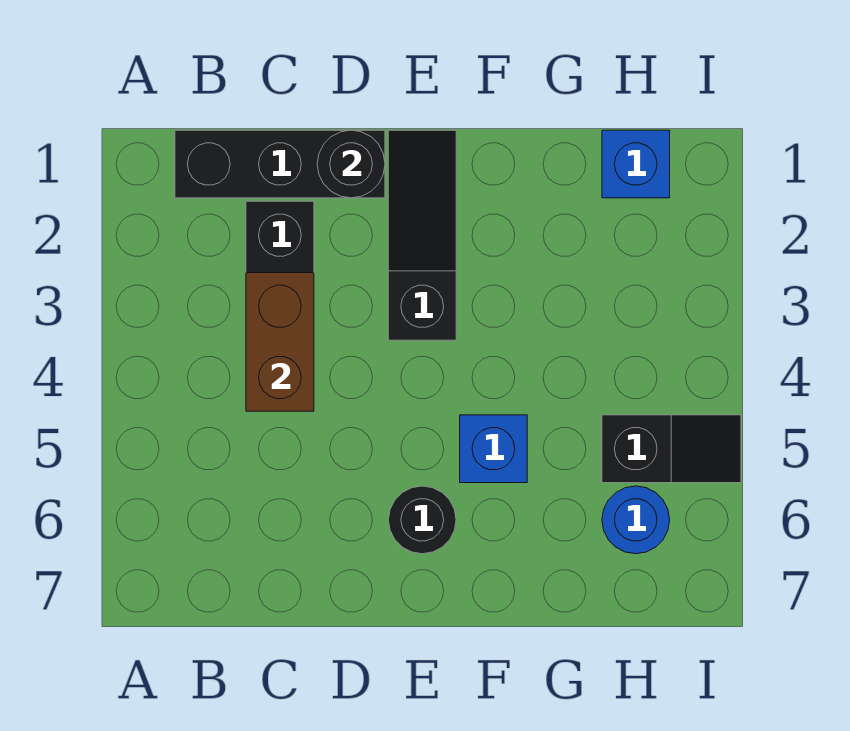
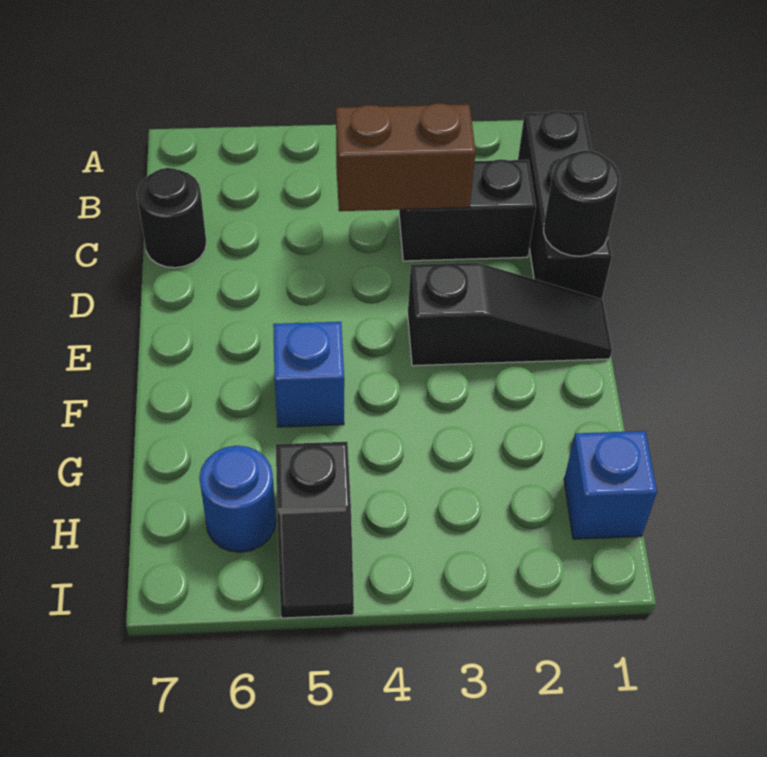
black 1x1 round brick [389,486,456,554] -> black 1x1 round brick moved to [137,168,206,268]

